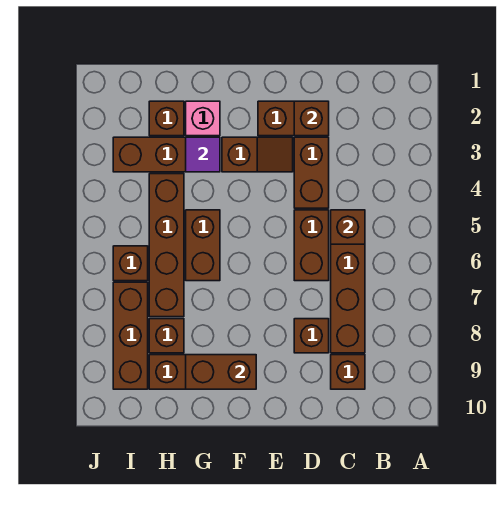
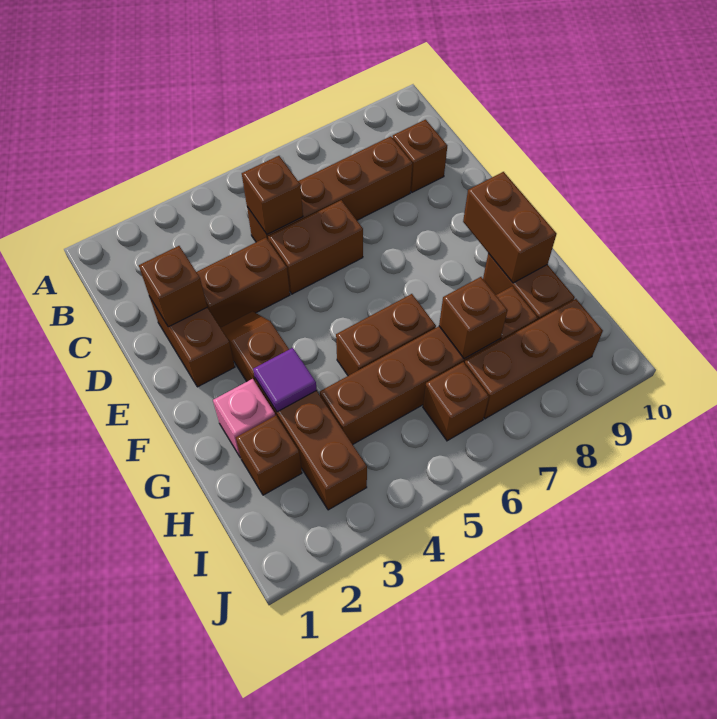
brown 1x1 brick [294,319,329,353] -> brown 1x1 brick moved to [439,277,508,359]

